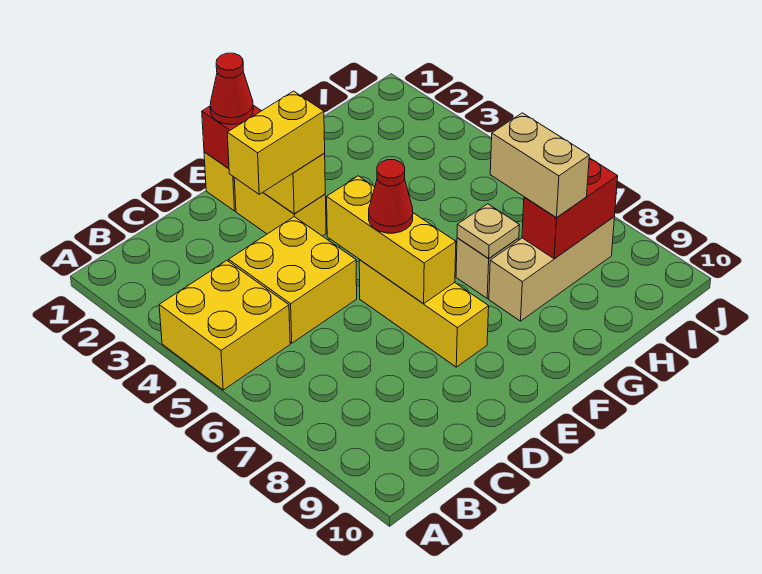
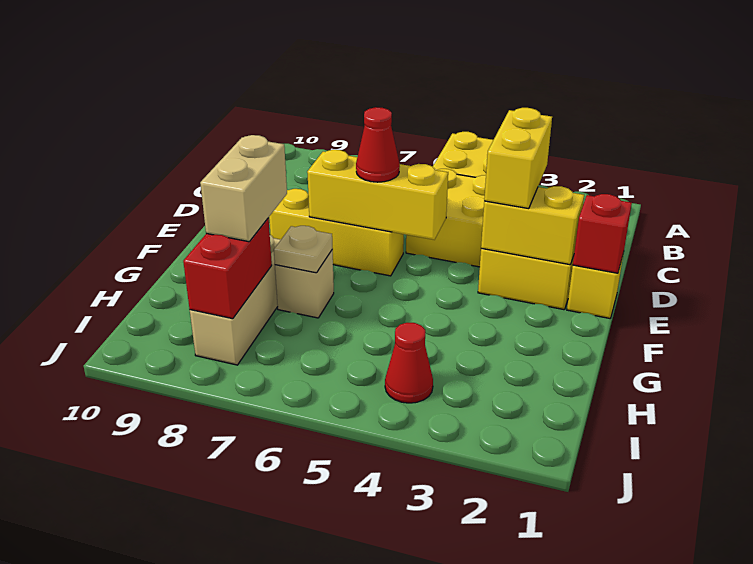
red 1x1 cone [210,53,253,124] -> red 1x1 cone moved to [385,323,433,403]
tan 1x2 brick [490,113,589,218] -> tan 1x2 brick turned to [200,135,287,242]

